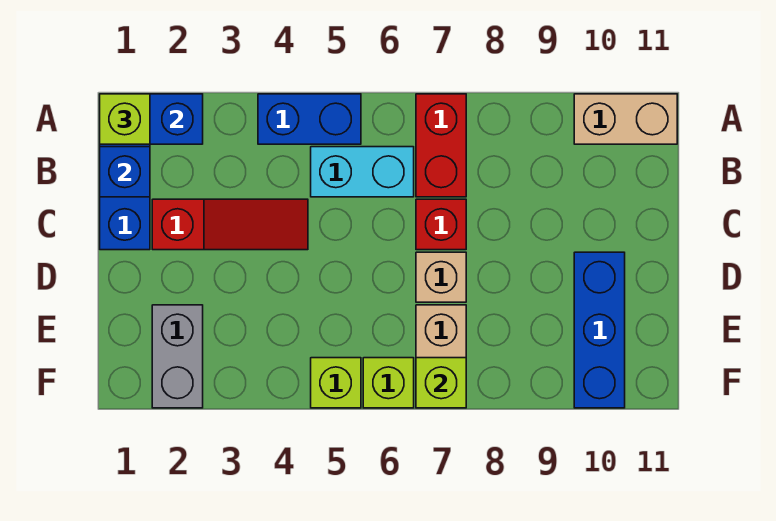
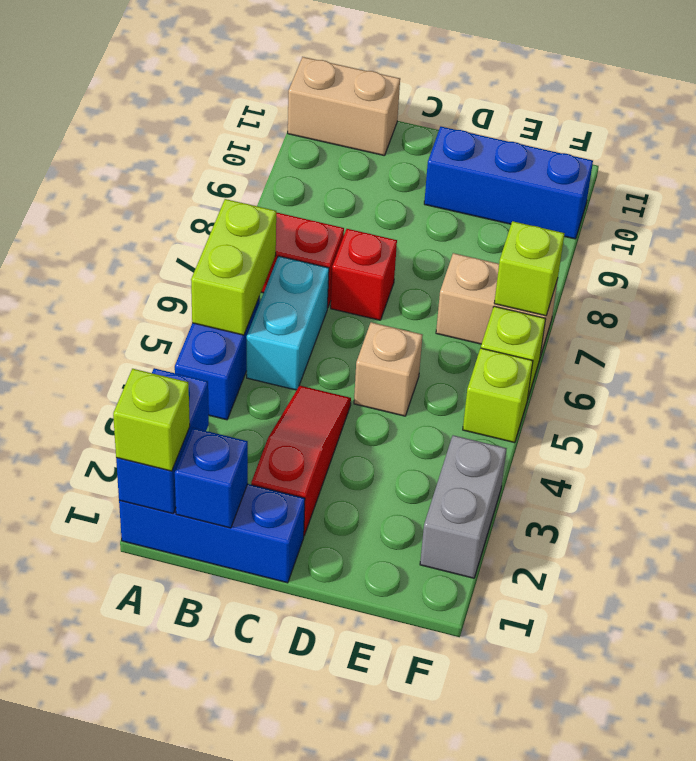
none -> lime 1x2 brick [191,199,276,335]
tan 1x2 brick [574,94,677,144] -> tan 1x2 brick turned to [288,57,400,156]
tan 1x1 brick [416,252,466,302] -> tan 1x1 brick moved to [354,322,423,416]
grey 1x2 brick [152,305,203,408] -> grey 1x2 brick turned to [420,435,507,578]

